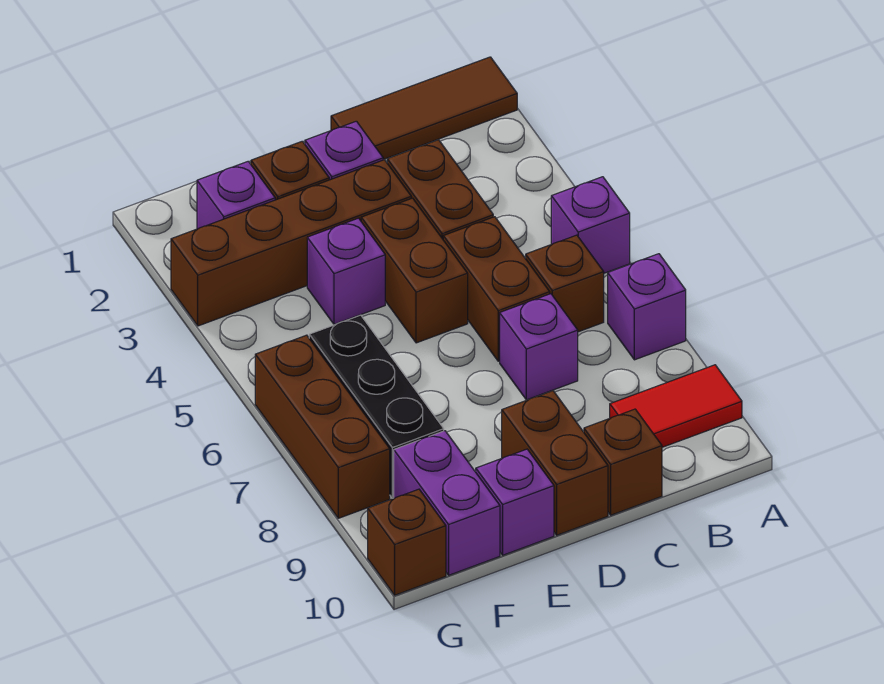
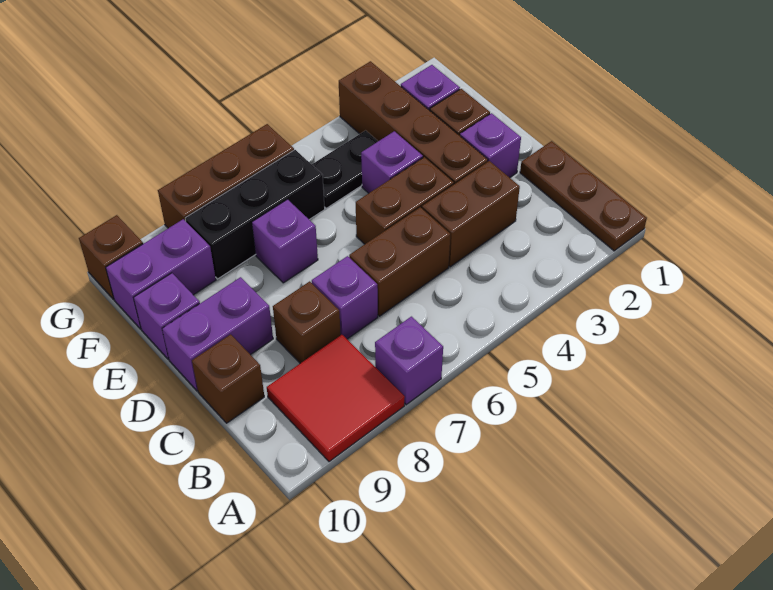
brown 1x3 tile [331,57,517,160] -> brown 1x3 plate [520,141,647,251]
purple 1x1 brick [551,177,630,273] -> purple 1x1 brick moved to [252,199,318,283]
red 1x2 tile [610,365,742,447] -> red 2x2 tile [267,335,405,462]
brown 1x1 brick [526,235,604,332] -> brown 1x1 brick moved to [273,281,341,363]
brown 1x2 brick [502,391,608,535] -> purple 1x2 brick [162,277,273,391]
none -> black 1x2 plate [312,131,378,208]

